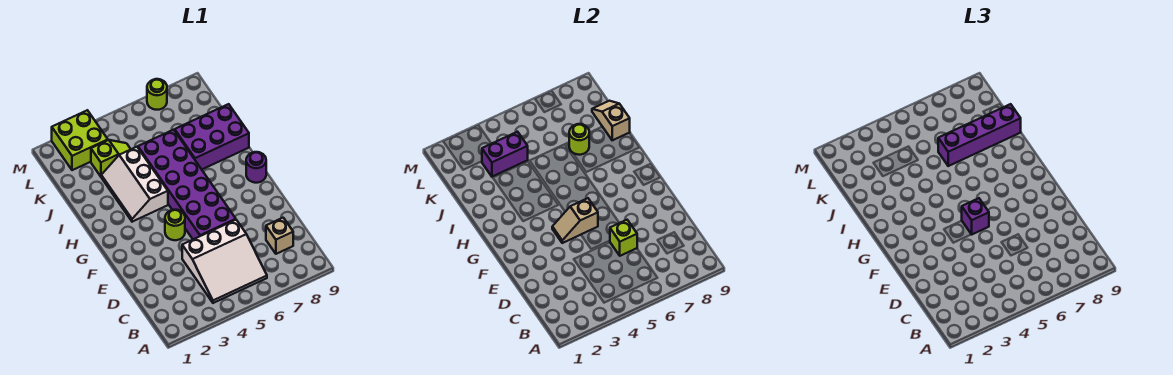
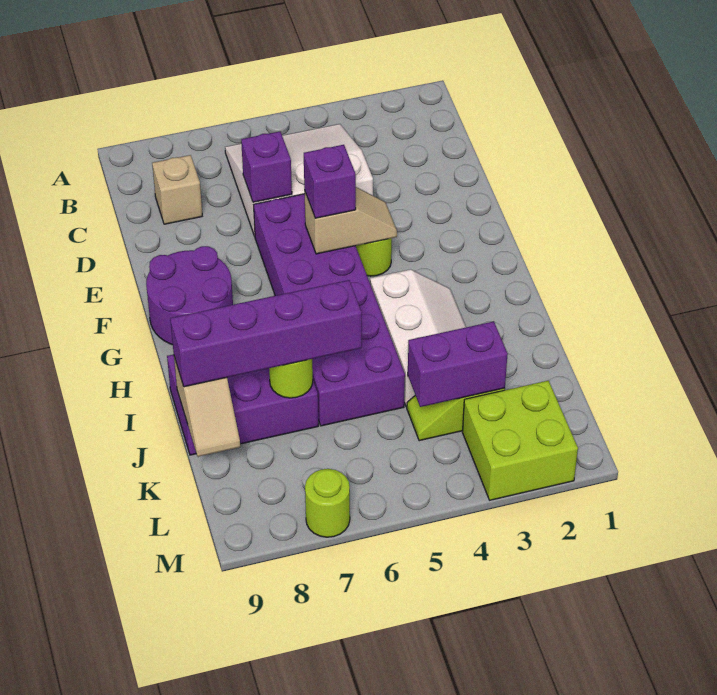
lime 1x1 brick [610,220,637,256] -> purple 1x1 brick [241,131,292,202]
purple 1x1 round brick [246,152,266,183] -> purple 2x2 round brick [146,246,233,345]

